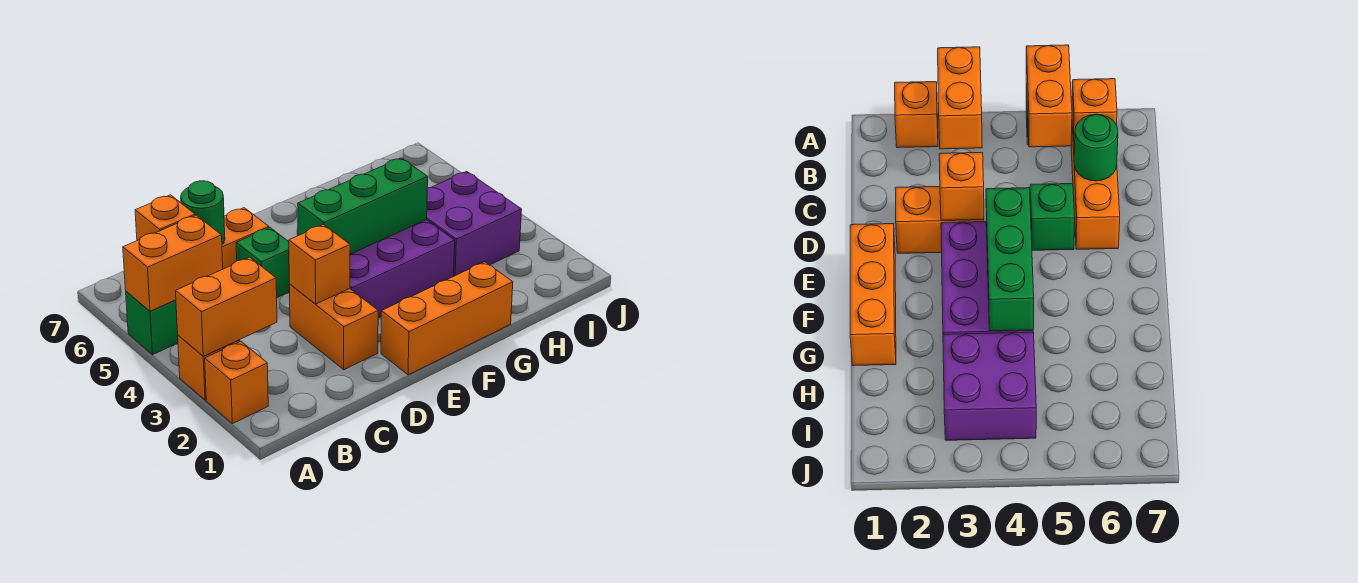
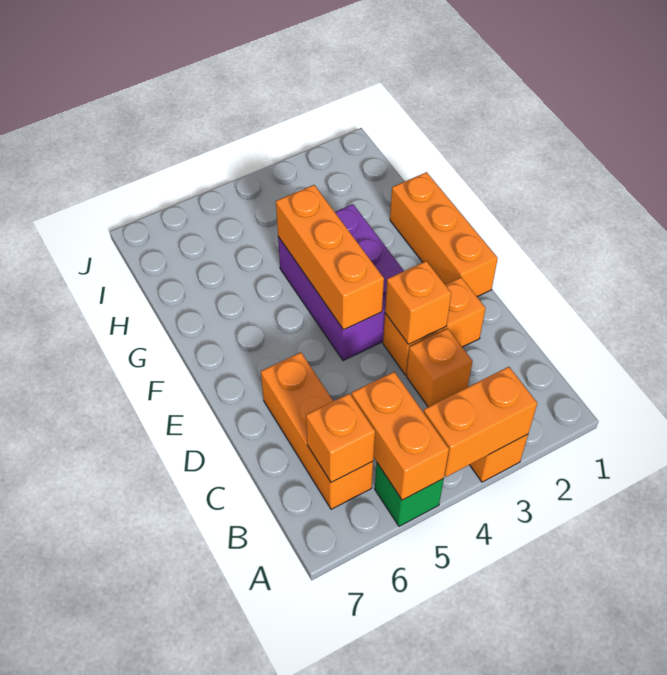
orange 1x1 brick [205,341,268,424] -> orange 1x1 brick moved to [407,328,473,407]
orange 1x2 brick [176,257,277,356] -> orange 1x2 brick turned to [423,367,537,477]
green 1x1 round brick [181,181,225,244] -> none
green 1x1 brick [236,228,290,298] -> none
green 1x3 brick [298,158,428,254] -> orange 1x3 brick [276,185,384,330]
purple 2x2 brick [427,171,522,276] -> none

